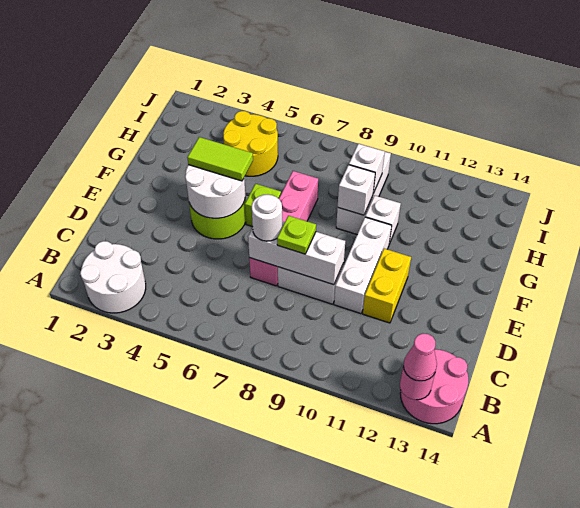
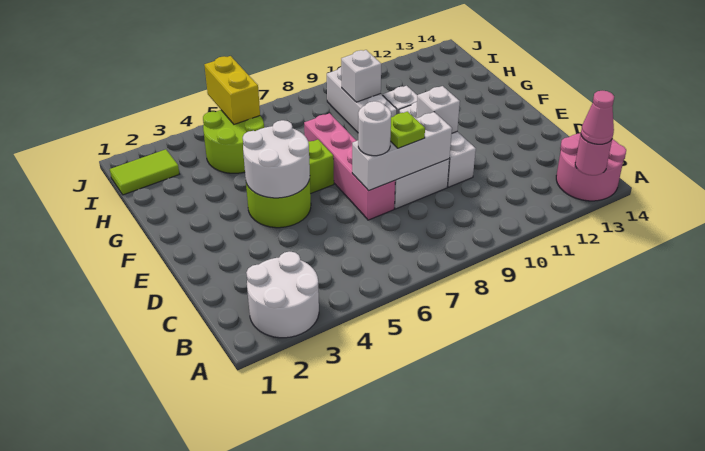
yellow 1x2 brick [363,249,411,323] -> yellow 1x2 brick moved to [204,56,260,124]
lime 1x2 tile [187,137,253,181] -> lime 1x2 tile moved to [110,149,179,195]
white 1x1 brick [338,165,375,215] -> white 1x1 brick moved to [416,86,460,133]
yellow 2x2 round brick [223,111,278,176] -> lime 2x2 round brick [203,110,264,173]

